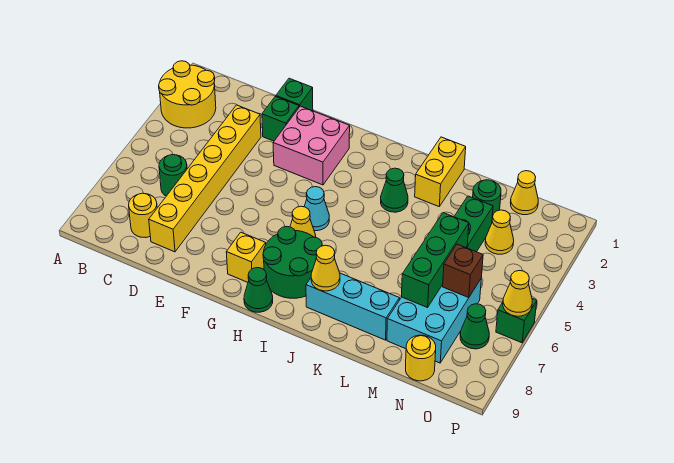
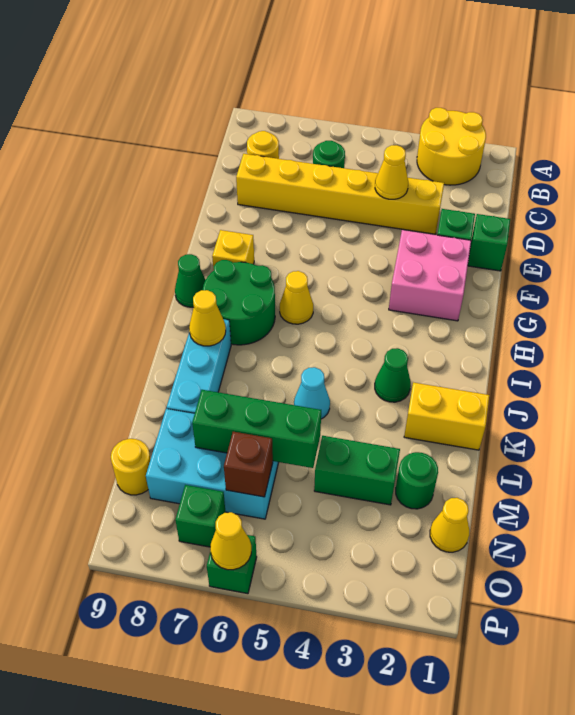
cyan 1x1 cone [304,187,329,231] -> cyan 1x1 cone moved to [294,367,330,419]
yellow 1x1 cone [485,210,514,254] -> yellow 1x1 cone moved to [375,145,408,199]
green 1x1 cone [460,304,489,349] -> green 1x1 brick [175,485,226,547]

